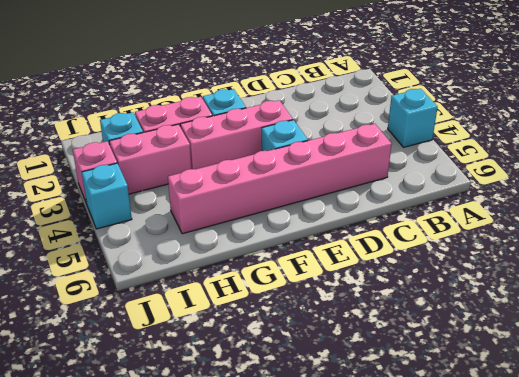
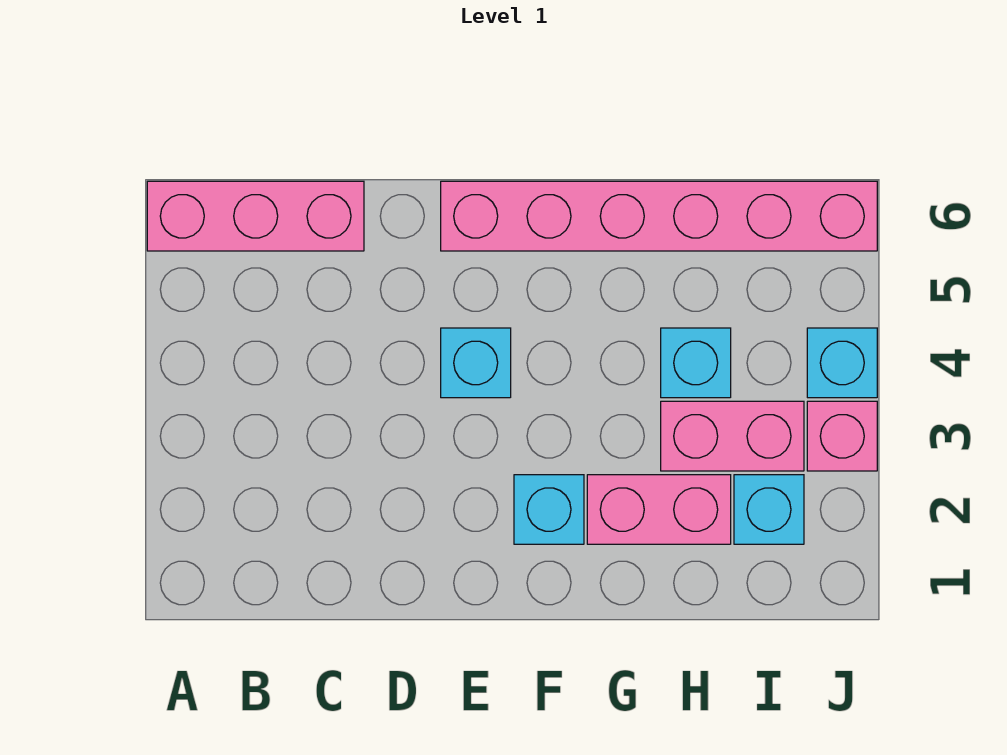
cyan 1x1 brick [388,89,438,147] -> cyan 1x1 brick moved to [661,328,731,398]
pink 1x6 brick [168,124,392,234] -> pink 1x6 brick moved to [441,181,877,251]
pink 1x3 brick [180,100,293,169] -> pink 1x3 brick moved to [147,181,364,251]

